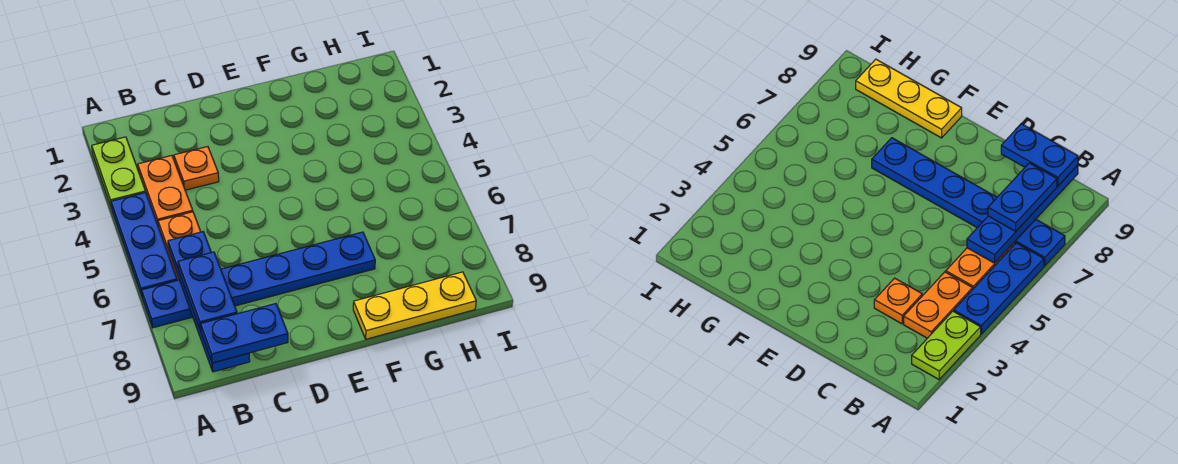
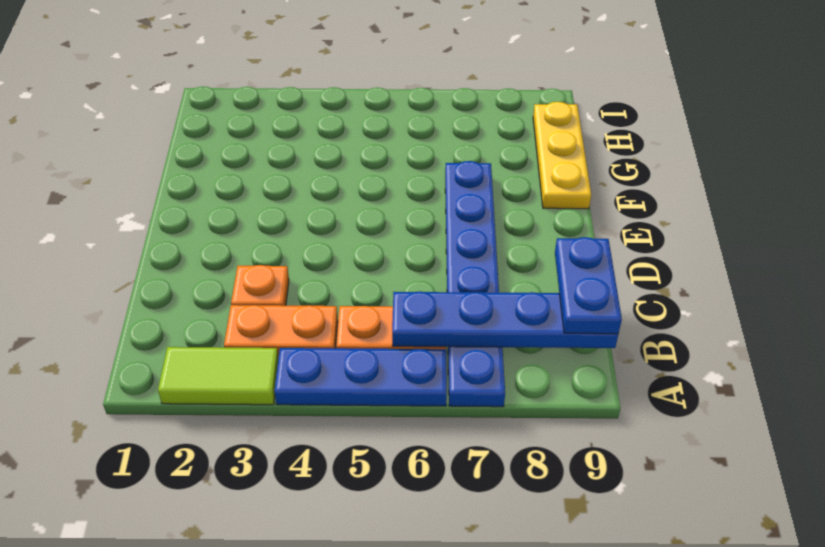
lime 1x2 plate [92,137,146,209] -> lime 1x2 tile [158,347,279,405]
blue 1x2 plate [178,252,237,331] -> none

